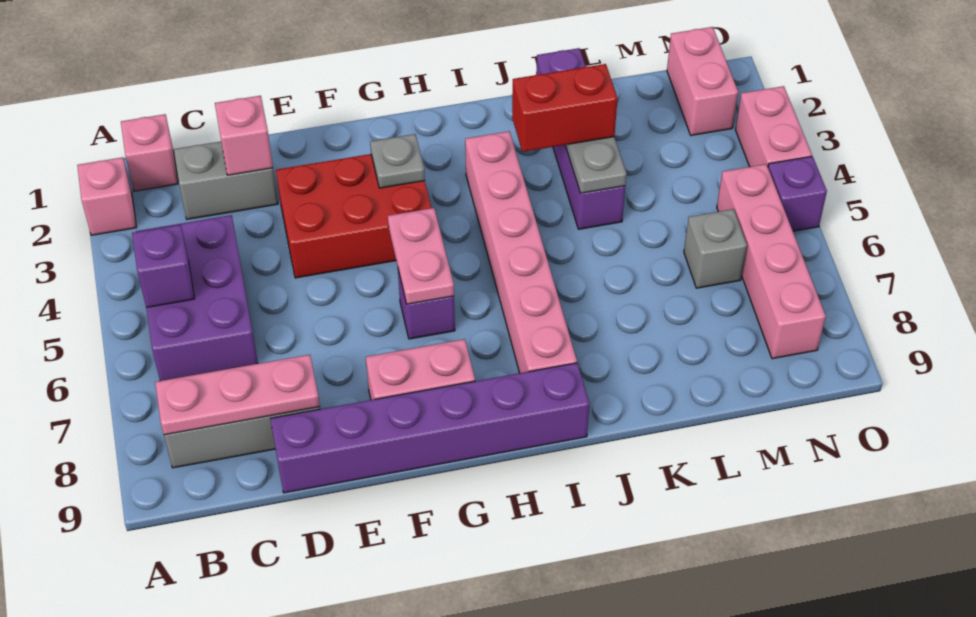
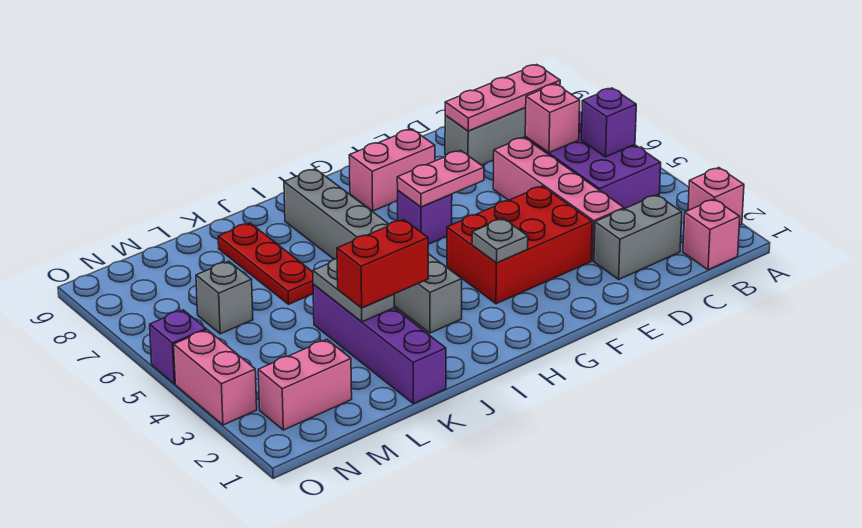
pink 1x1 brick [215,96,273,175] -> pink 1x1 brick moved to [525,84,580,153]
purple 1x6 brick [270,363,589,493] -> none
pink 1x2 plate [388,208,454,304] -> pink 1x2 plate turned to [397,150,484,207]
pink 1x6 brick [465,131,577,373] -> grey 1x6 brick [284,169,462,333]
none -> red 1x3 plate [218,223,313,304]
pink 1x2 brick [667,27,738,135] -> pink 1x2 brick turned to [258,339,352,430]
pink 1x4 brick [717,164,826,359] -> pink 1x4 brick moved to [493,137,624,261]

